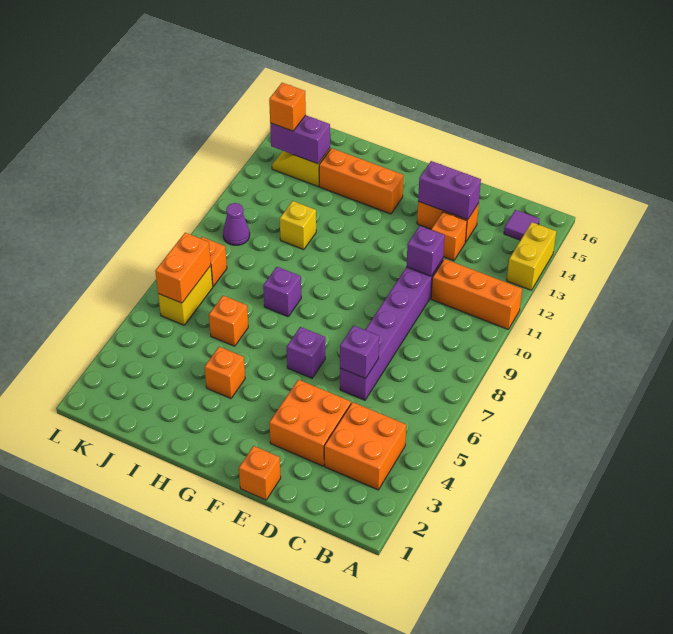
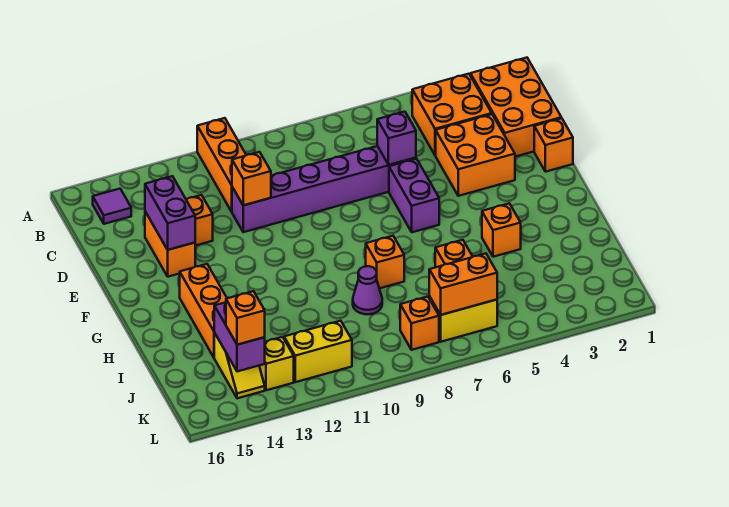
yellow 1x2 brick [507,222,556,290] -> yellow 1x2 brick moved to [284,321,352,382]
none -> orange 2x3 brick [471,58,561,157]
purple 1x1 brick [406,226,445,276] -> orange 1x1 brick [232,152,271,205]
purple 1x1 brick [287,327,325,378] -> purple 1x2 brick [389,159,439,232]
purple 1x1 brick [263,267,301,317] -> orange 1x1 brick [366,236,404,288]
yellow 1x1 brick [280,201,316,250] -> yellow 1x1 brick moved to [259,337,294,390]
purple 1x1 cone [223,203,250,245] -> purple 1x1 cone moved to [353,266,382,314]

